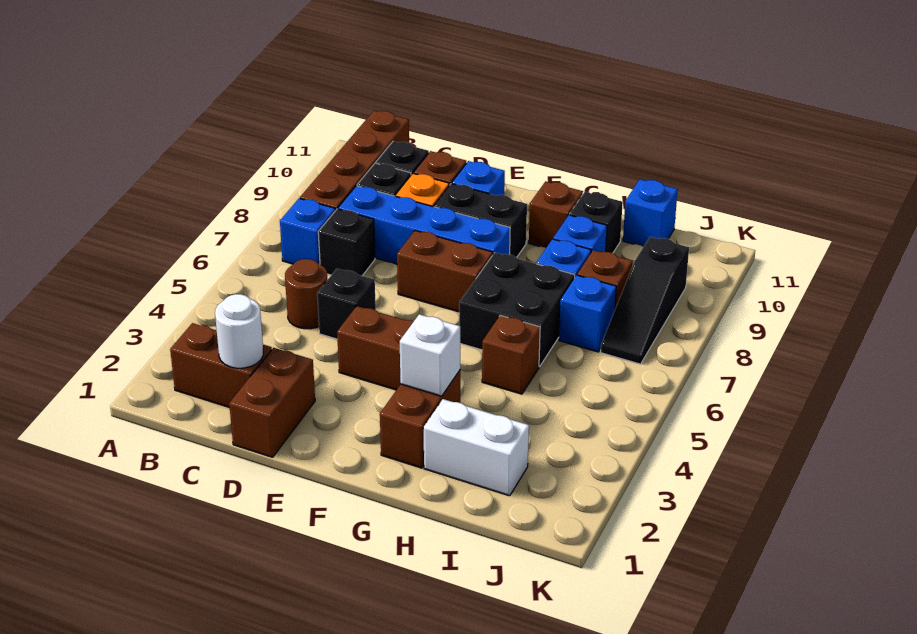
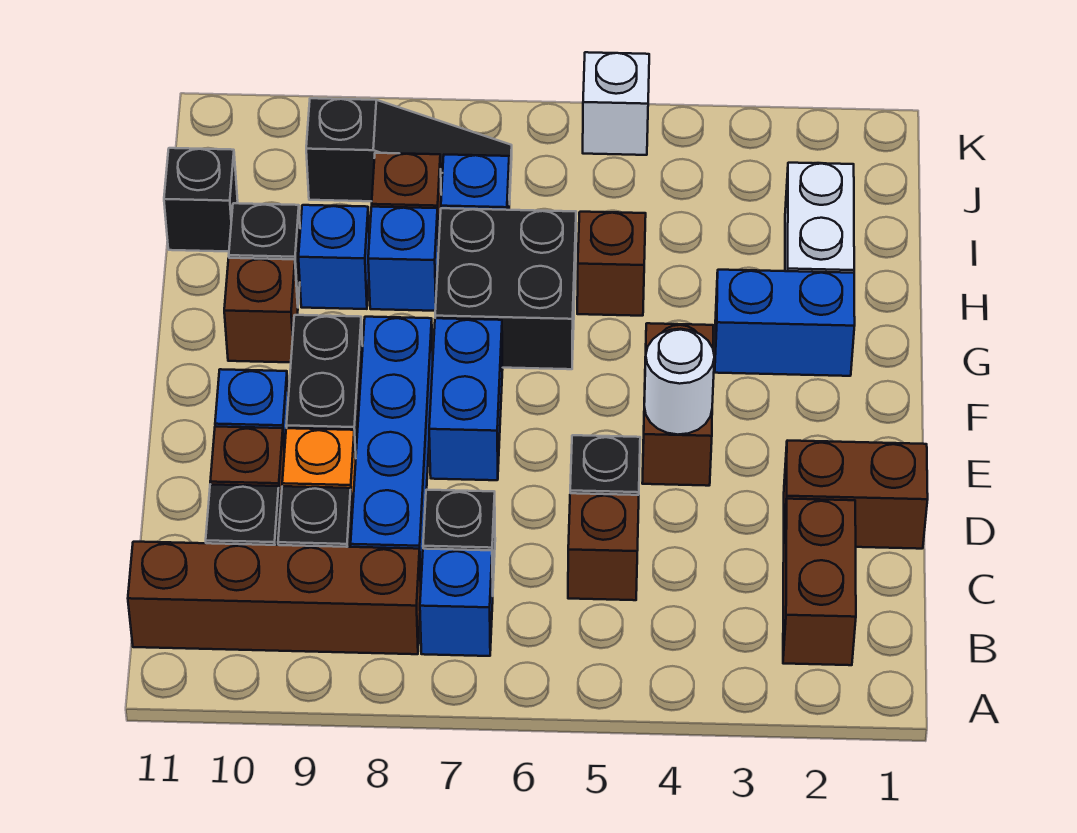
white 1x1 round brick [215,294,263,368] -> white 1x1 round brick moved to [644,329,714,435]
brown 1x1 round brick [285,259,328,329] -> brown 1x1 brick [568,493,639,600]
brown 1x2 brick [397,231,493,312] -> blue 1x2 brick [429,318,502,480]
brown 1x2 brick [380,371,460,468] -> blue 1x2 brick [715,270,855,376]
white 1x1 brick [400,314,460,396] -> white 1x1 brick moved to [583,52,649,155]
blue 1x1 brick [623,179,678,247] -> black 1x1 brick [164,148,238,252]

